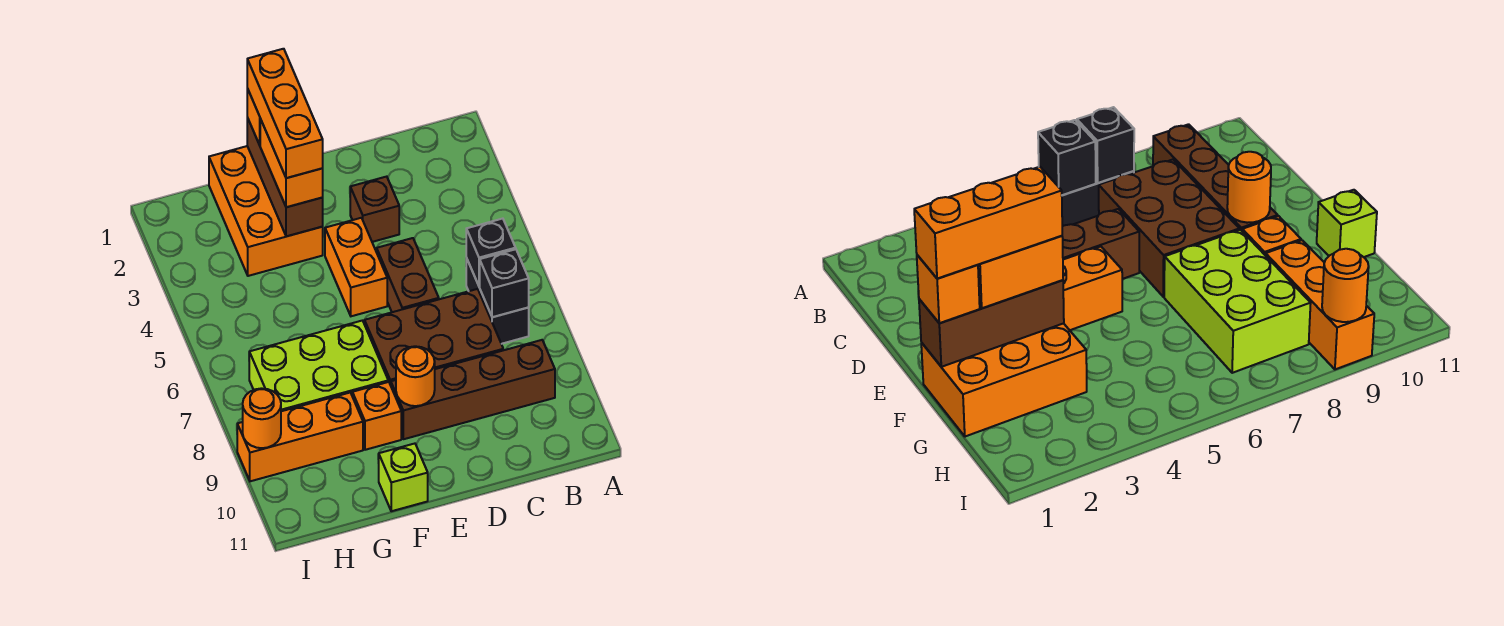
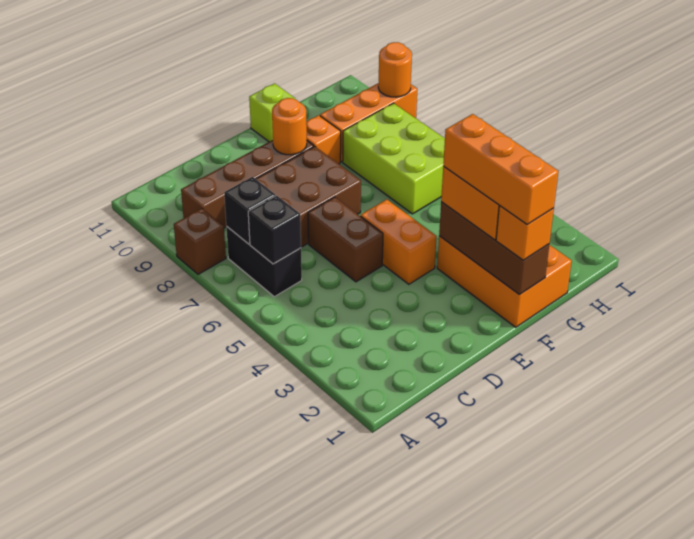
brown 1x1 brick [350,177,399,242] -> brown 1x1 brick moved to [174,209,226,274]
lime 2x3 brick [249,321,388,411] -> lime 2x3 brick turned to [343,103,445,214]

